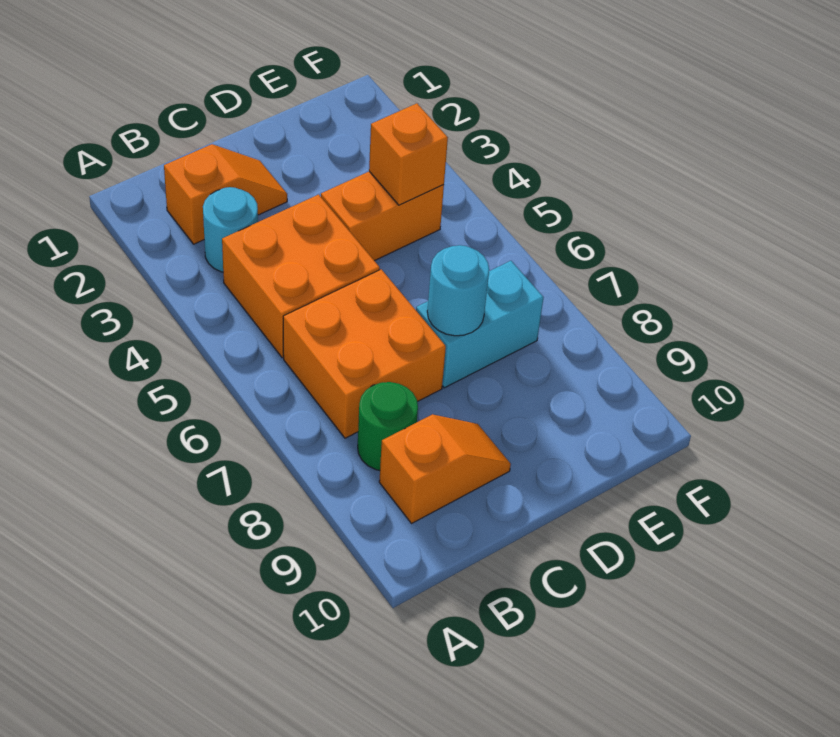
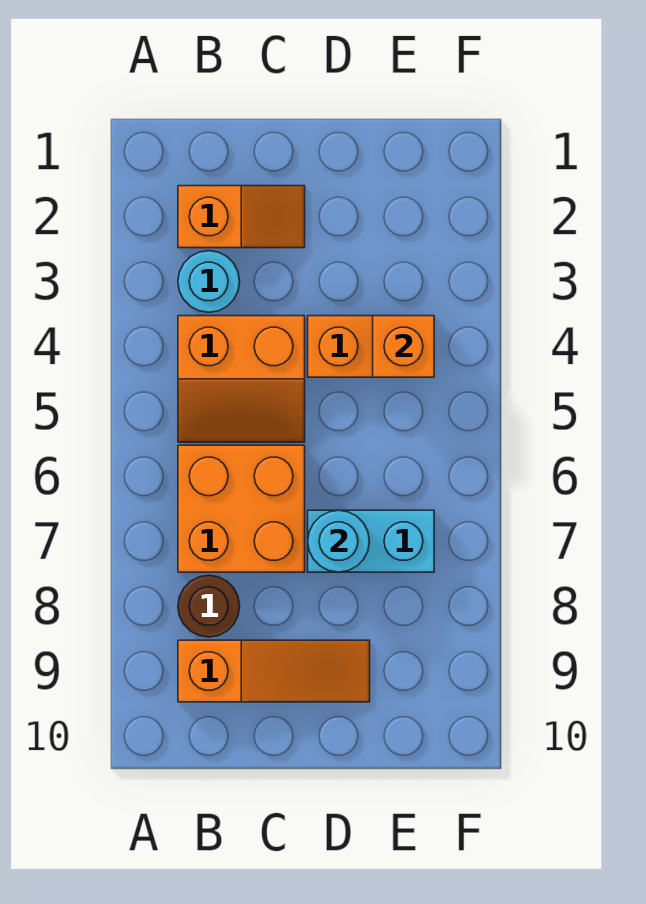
orange 2x2 brick [222,195,380,358] -> orange 2x2 slope [178,316,305,442]
green 1x1 round brick [358,382,418,470] -> brown 1x1 round brick [178,575,240,637]
orange 1x2 slope [379,414,511,523] -> orange 1x3 slope [178,640,370,702]

